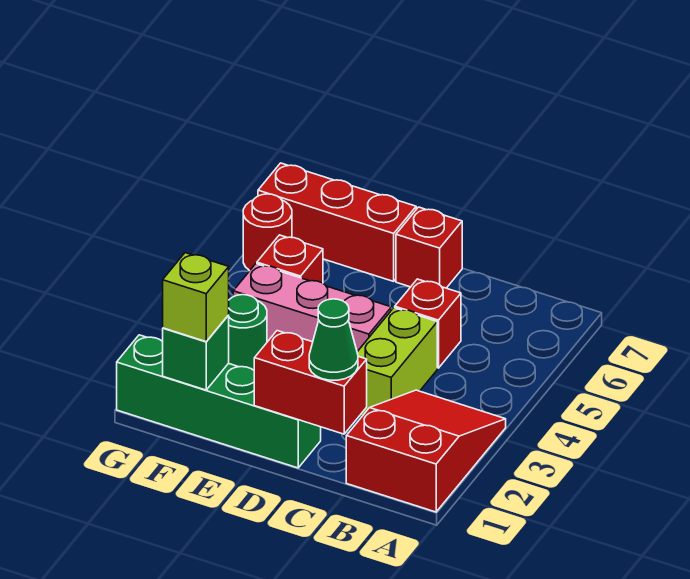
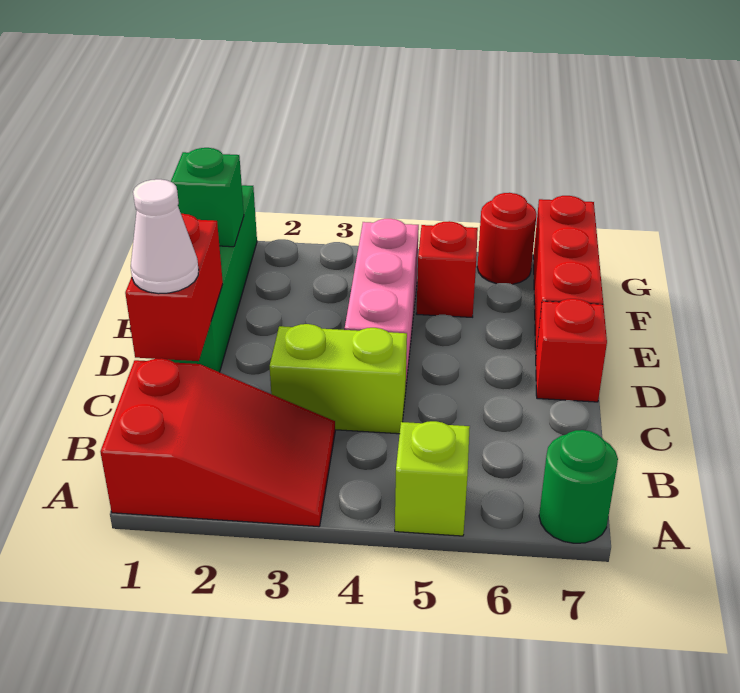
green 1x1 cone [309,299,358,380] -> white 1x1 cone [131,179,199,294]
red 1x1 brick [395,279,461,368] -> none
lime 1x1 brick [163,253,229,342] -> lime 1x1 brick moved to [395,421,470,536]
green 1x1 round brick [229,295,267,370] -> green 1x1 round brick moved to [539,430,618,543]

